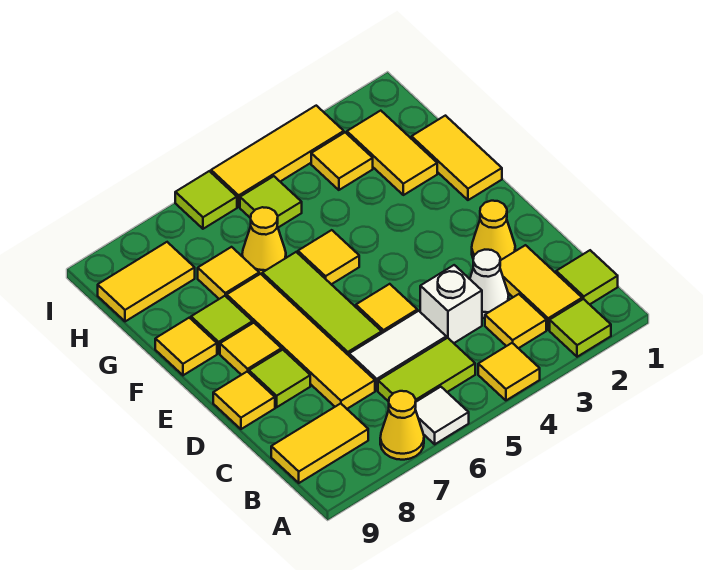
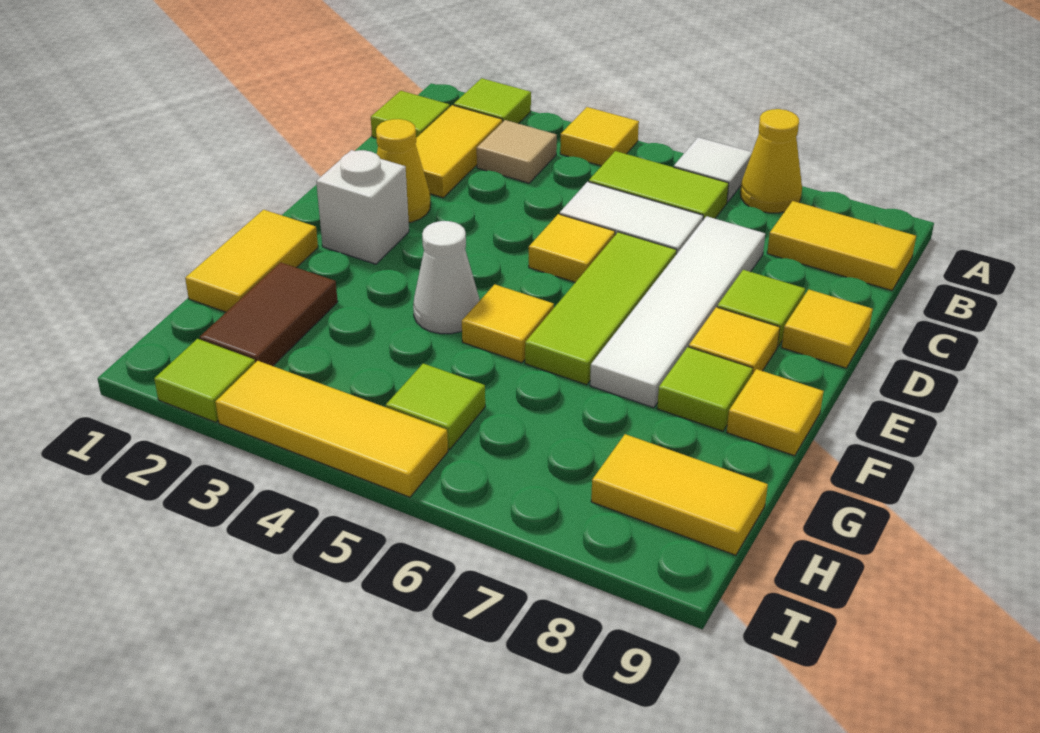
yellow 1x1 tile [485,294,546,348] -> tan 1x1 tile [477,120,557,183]
white 1x1 cone [470,250,509,318] -> white 1x1 cone moved to [413,221,480,334]
white 1x1 brick [420,265,482,343] -> white 1x1 brick moved to [316,150,409,264]
yellow 1x4 tile [227,274,375,409] -> white 1x4 tile [590,216,765,408]
yellow 1x2 tile [347,111,437,195] -> brown 1x2 tile [200,262,338,366]
yellow 1x1 cone [242,207,286,275] -> none
yellow 1x1 tile [198,247,259,299] -> none
yellow 1x1 tile [311,133,373,190] -> none
lime 1x1 tile [175,171,237,229] -> lime 1x1 tile moved to [154,339,255,422]

